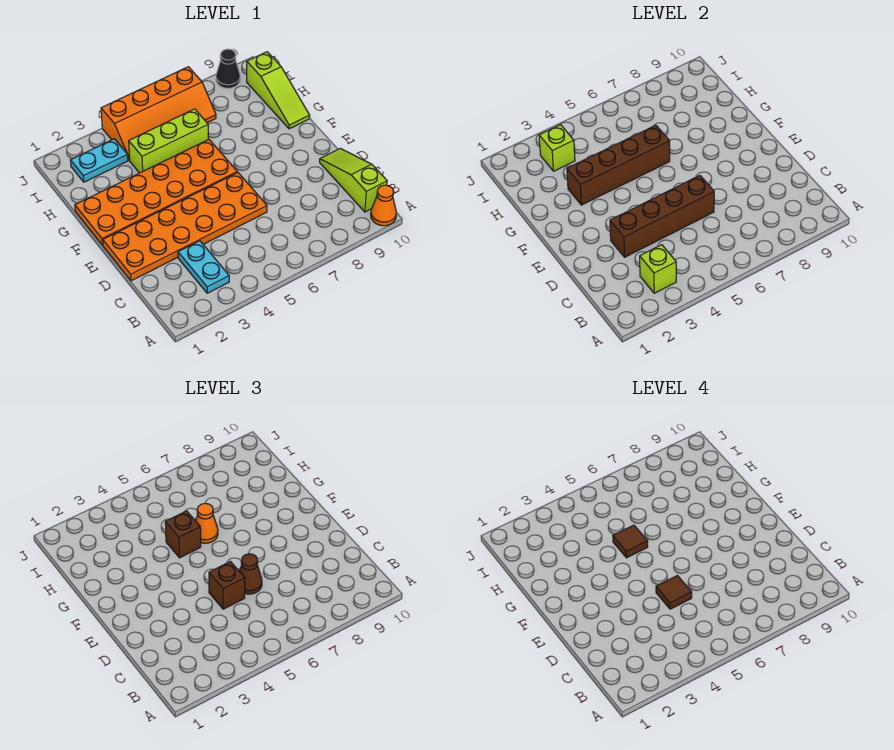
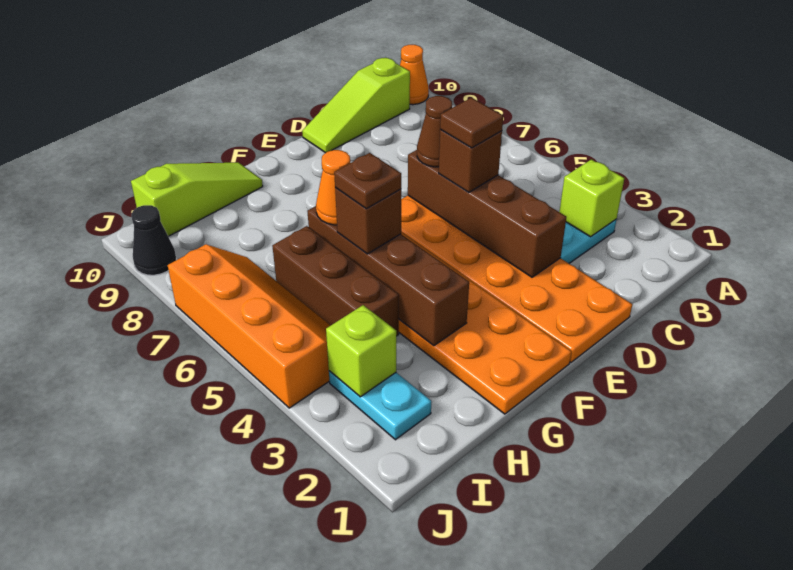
brown 1x1 tile [613,525,648,558] -> brown 1x1 plate [334,153,401,209]
lime 1x3 brick [129,109,208,173] -> brown 1x3 brick [272,226,399,336]

